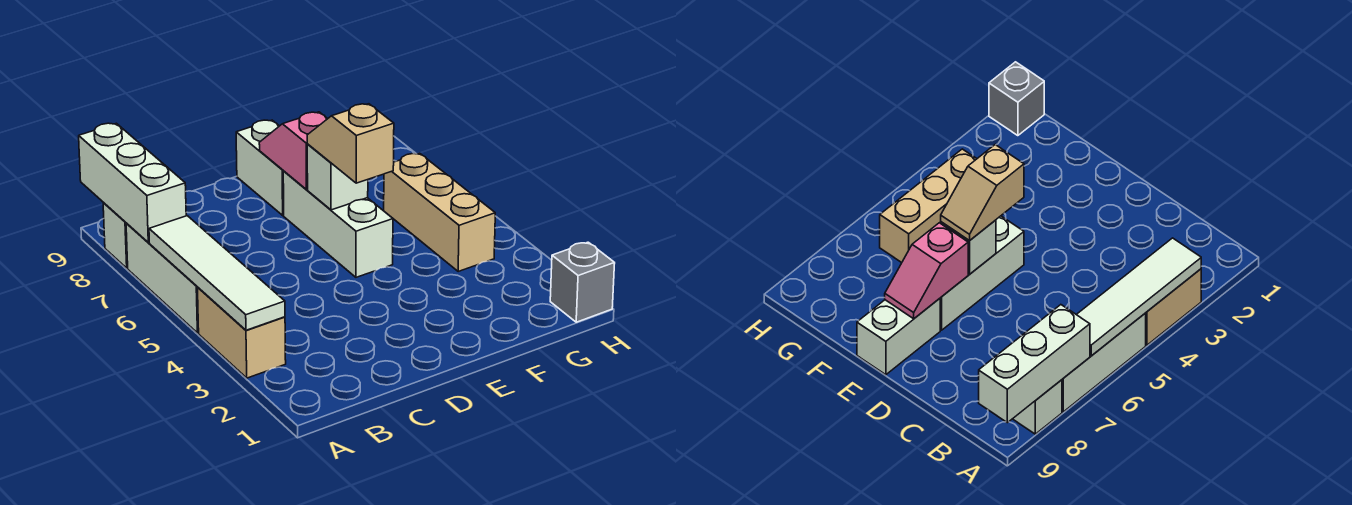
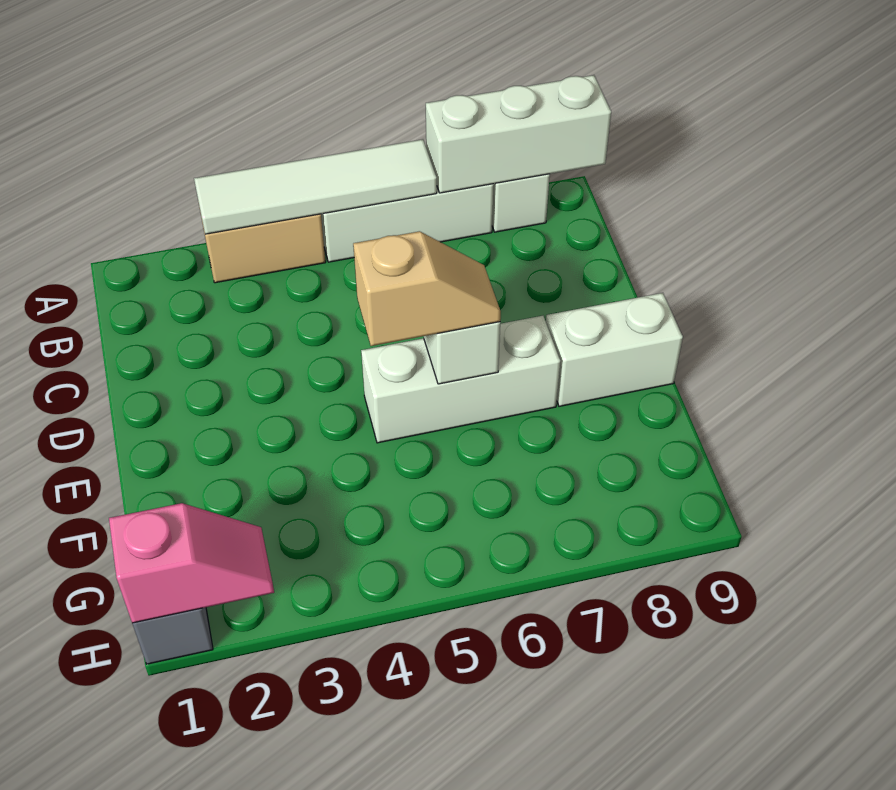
pink 1x2 slope [259,112,327,190] -> pink 1x2 slope moved to [109,503,274,623]
tan 1x3 brick [384,153,495,271] -> none

